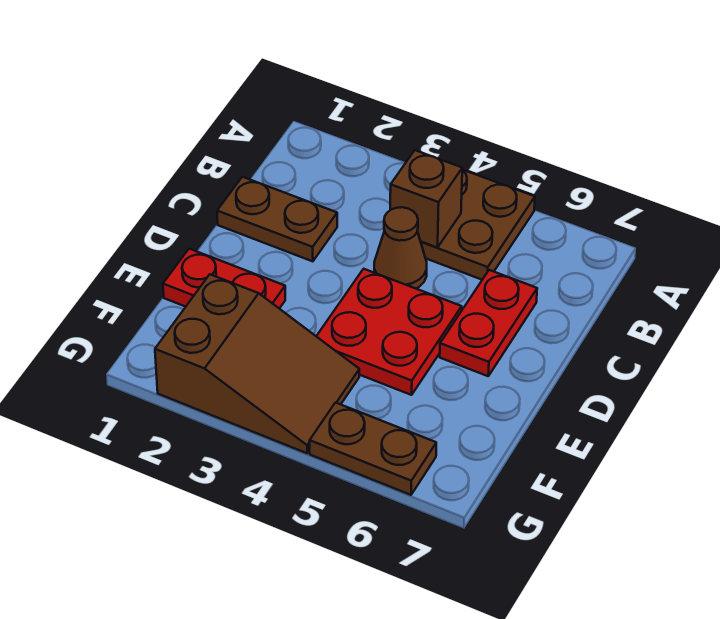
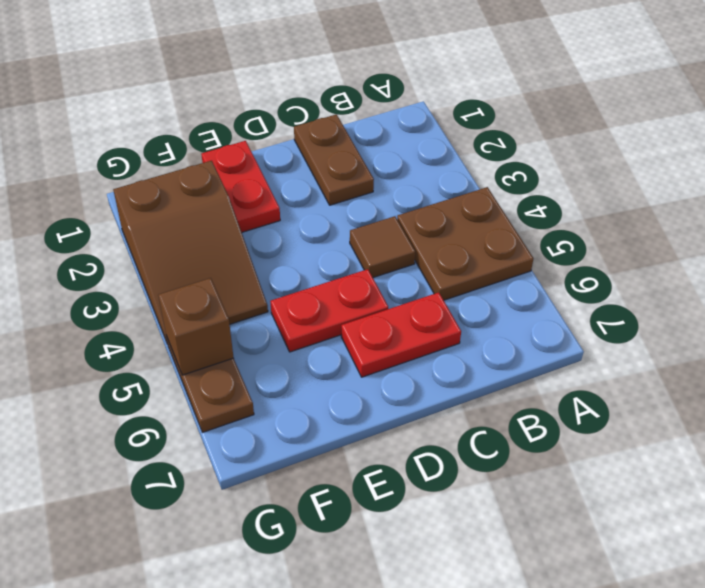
brown 1x1 brick [390,150,462,248] -> brown 1x1 brick moved to [158,278,234,375]
brown 1x1 cone [374,207,427,288] -> brown 1x1 tile [350,216,415,278]
red 2x2 plate [316,269,462,395] -> red 1x2 plate [270,269,388,352]

